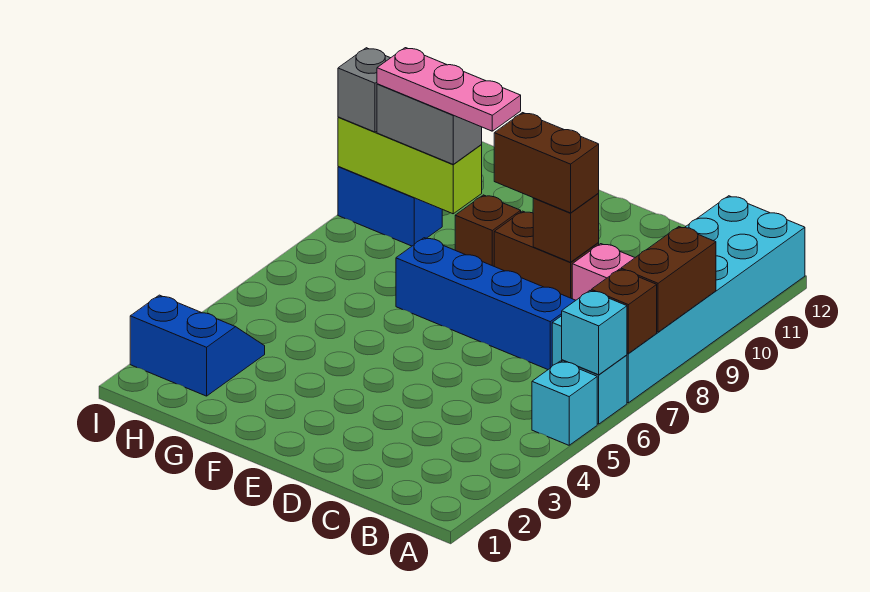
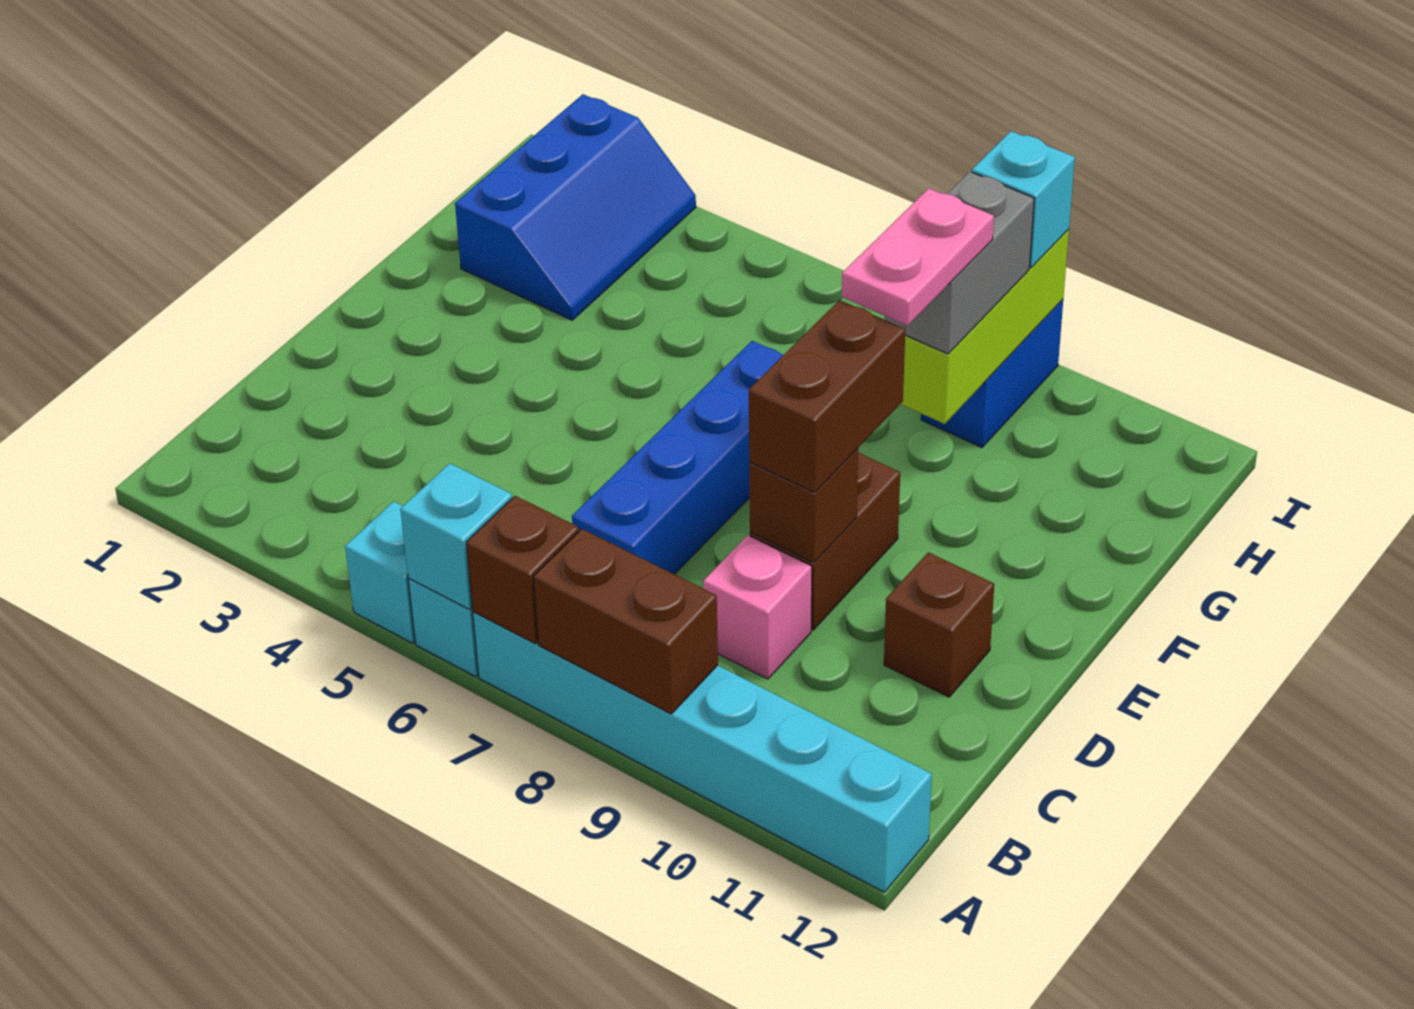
cyan 2x6 brick [552,196,805,403] -> cyan 1x6 brick [473,612,932,892]
brown 1x1 brick [455,195,521,266] -> brown 1x1 brick moved to [884,552,994,697]
pink 1x3 plate [377,48,521,131] -> pink 1x2 plate [842,188,994,326]
blue 2x2 slope [130,295,265,396] -> blue 2x3 slope [455,94,696,320]
grey 1x1 brick [338,48,390,132] -> cyan 1x1 brick [972,131,1075,268]

